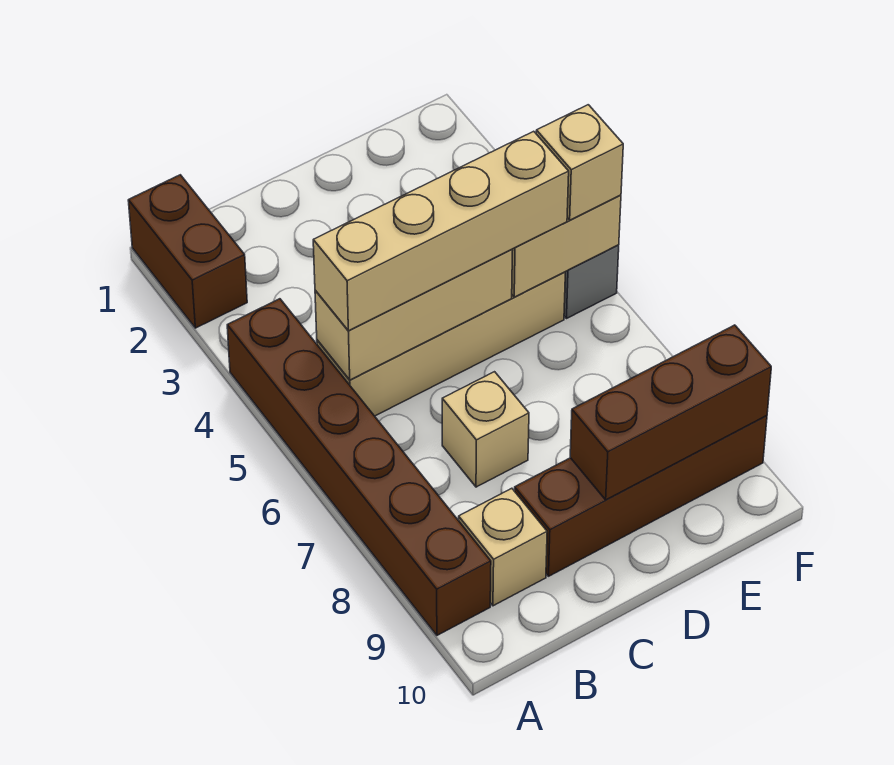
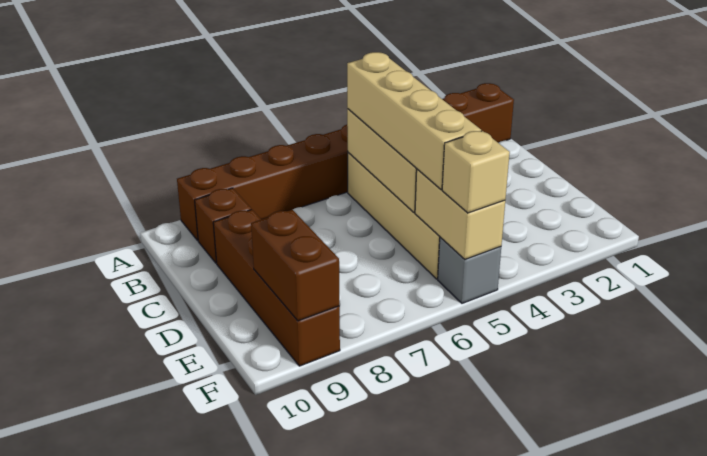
tan 1x1 brick [459,488,547,606] -> brown 1x1 brick [195,188,251,263]
tan 1x1 brick [442,372,529,487] -> none
brown 1x3 brick [570,325,771,500] -> brown 1x2 brick [251,210,340,321]

